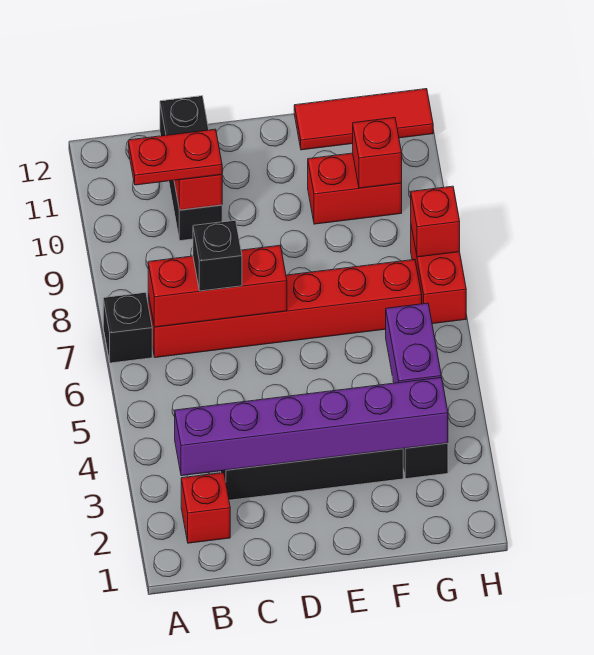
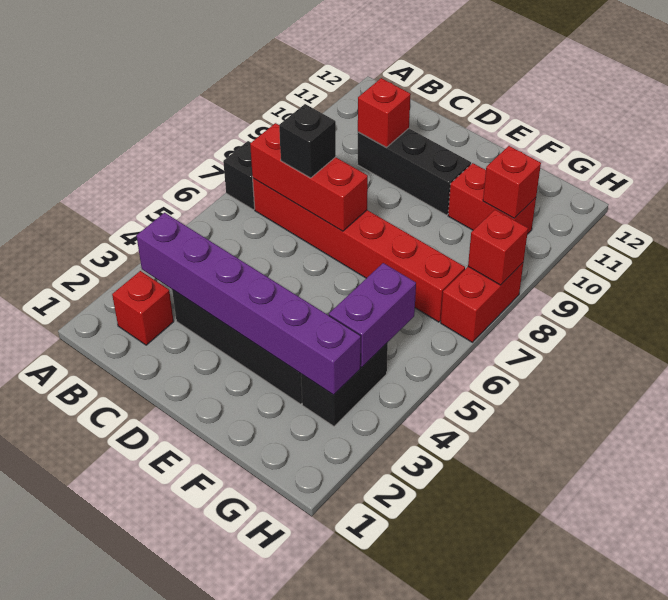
red 1x2 plate [128,129,222,185] -> none
black 1x3 brick [160,96,222,241] -> black 1x3 brick turned to [357,129,471,215]
red 1x3 tile [294,89,433,150] -> none

